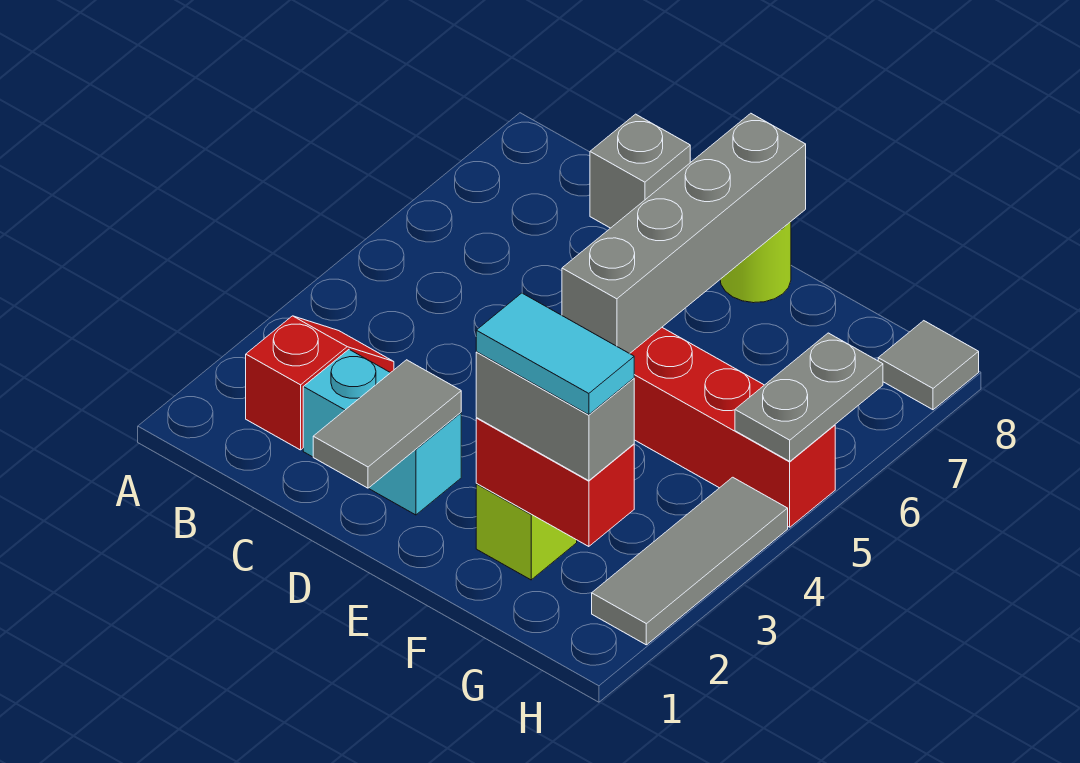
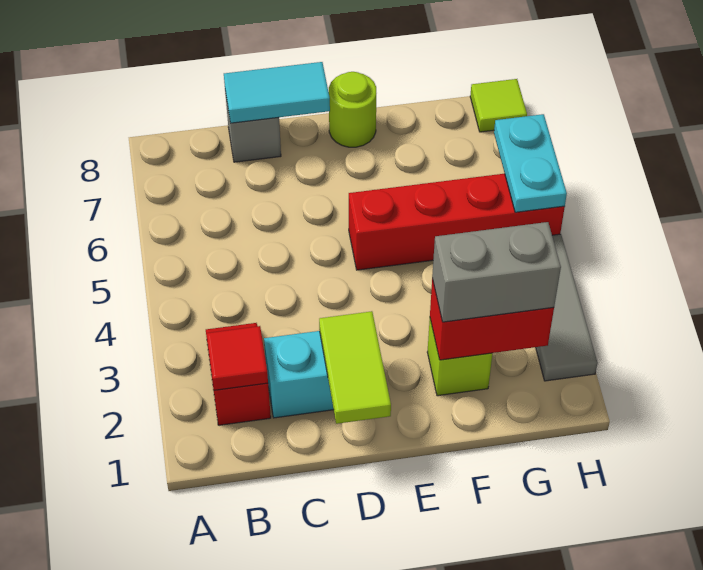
none -> red 1x1 tile [207,326,268,390]
grey 1x2 tile [313,360,461,488] -> lime 1x2 tile [319,311,391,424]
grey 1x4 brick [562,113,806,354] -> none
cyan 1x2 tile [476,293,634,415] -> cyan 1x2 tile moved to [224,62,330,123]
grey 1x2 plate [735,333,883,461] -> cyan 1x2 plate [494,114,567,212]
grey 1x1 tile [878,321,979,410] -> lime 1x1 tile [470,79,527,132]

